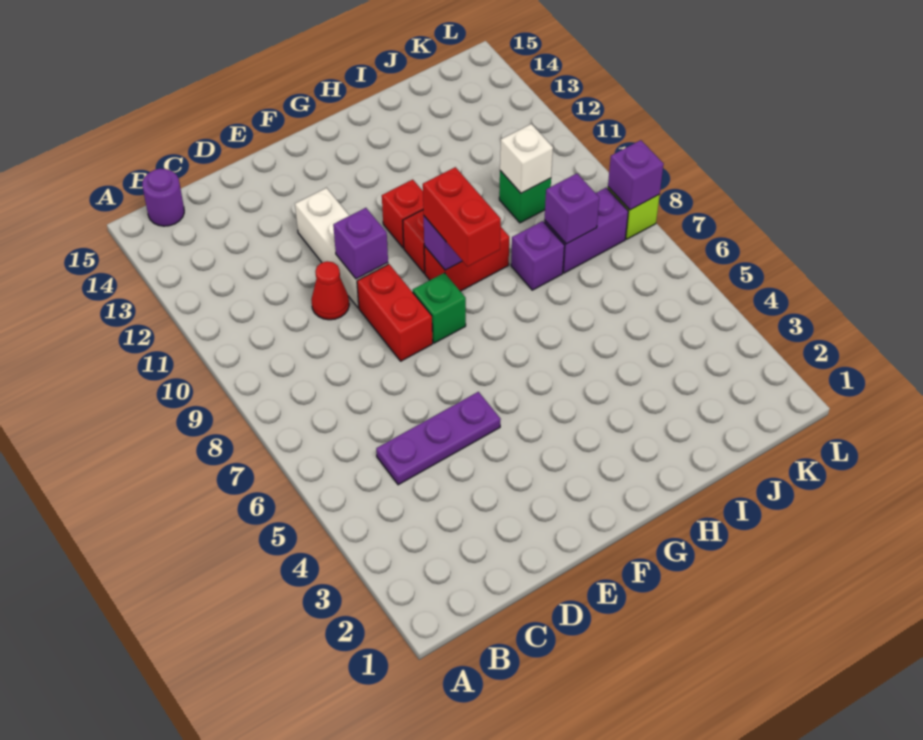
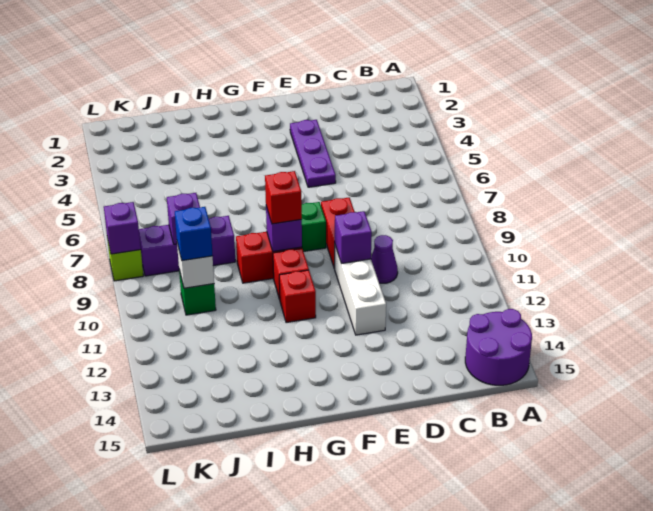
purple 1x1 round brick [142,169,184,226] -> purple 2x2 round brick [465,309,532,385]
purple 1x3 plate [376,392,501,485] -> purple 1x3 plate turned to [290,120,336,187]
red 1x1 cone [311,261,349,320] -> purple 1x1 cone [371,235,398,283]
red 1x2 brick [423,167,501,266] -> red 1x1 brick [265,171,302,224]
none -> blue 1x1 brick [175,207,213,261]

